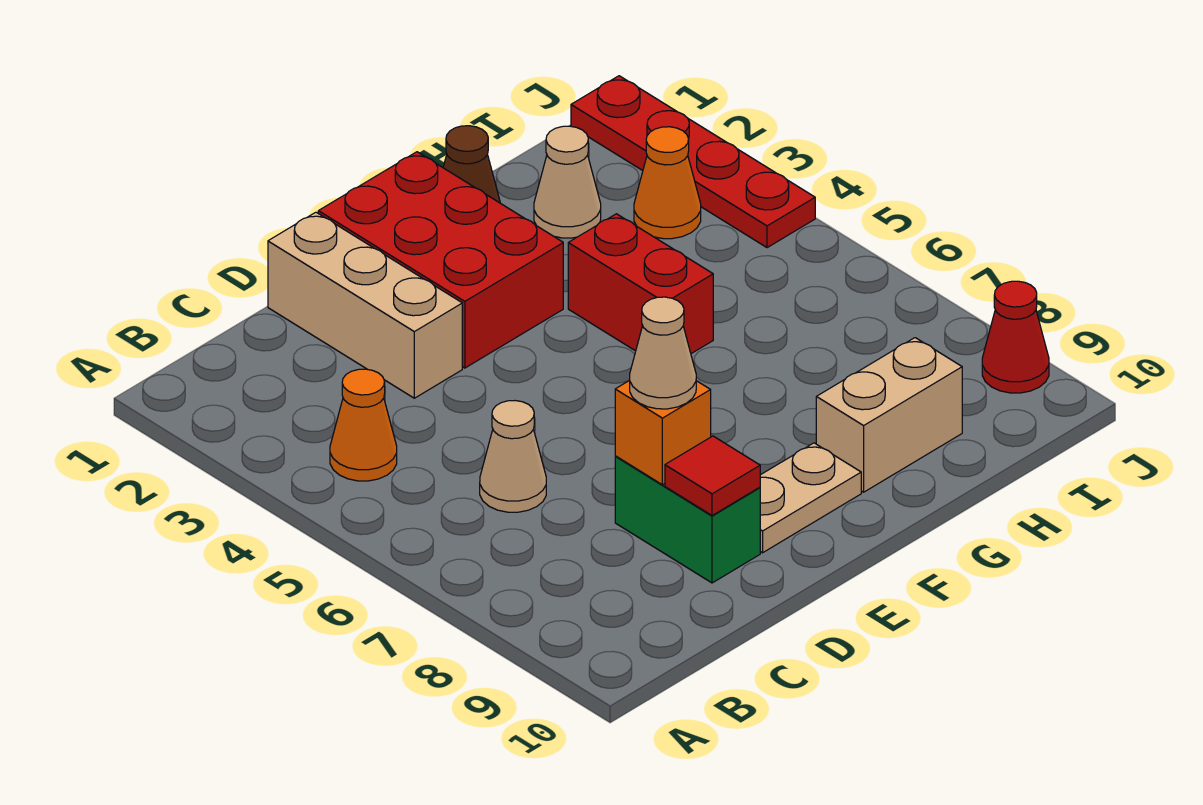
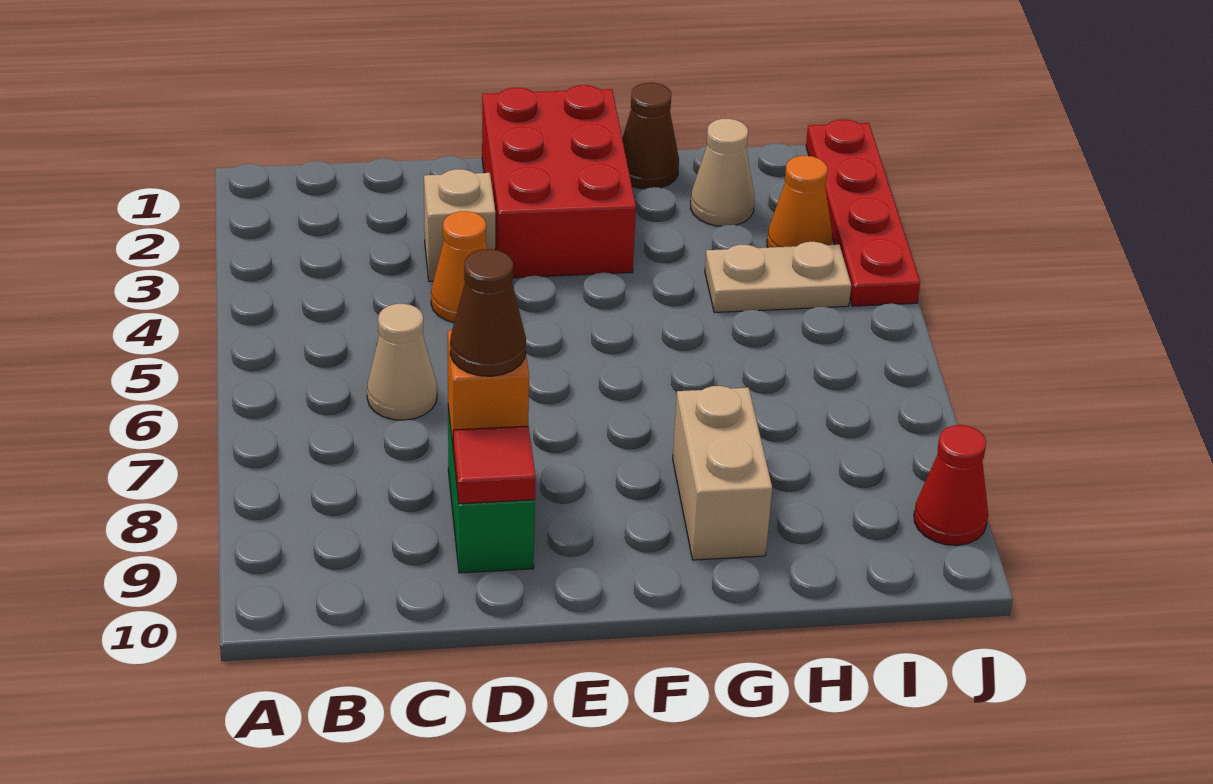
orange 1x1 cone [330,369,397,481] -> orange 1x1 cone moved to [431,211,487,322]
tan 1x3 brick [268,212,462,398] -> tan 1x1 brick [424,169,495,281]
tan 1x1 cone [630,297,696,409] -> brown 1x1 cone [450,249,526,376]
tan 1x2 plate [760,443,861,553] -> tan 1x2 plate moved to [705,242,851,313]
red 1x2 brick [568,214,713,354] -> none
tan 1x2 brick [816,338,962,492] -> tan 1x2 brick turned to [673,386,772,560]

